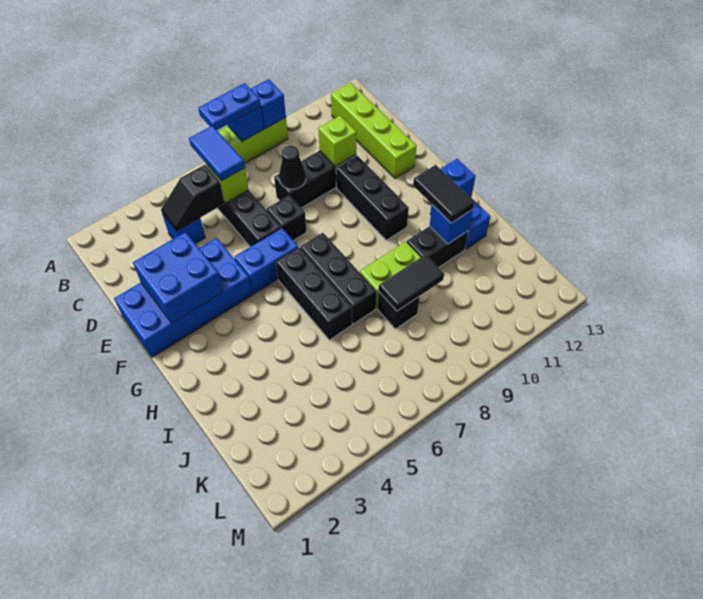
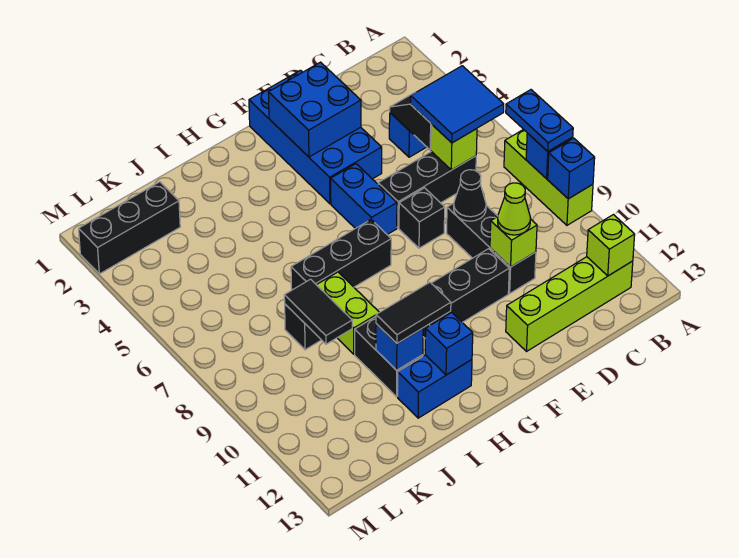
blue 1x2 tile [189,126,245,181] -> blue 2x2 tile [411,66,504,143]
none -> lime 1x1 brick [587,215,635,276]
none -> lime 1x1 cone [498,183,531,235]
black 1x3 brick [276,247,352,340] -> black 1x3 brick moved to [79,182,180,274]

